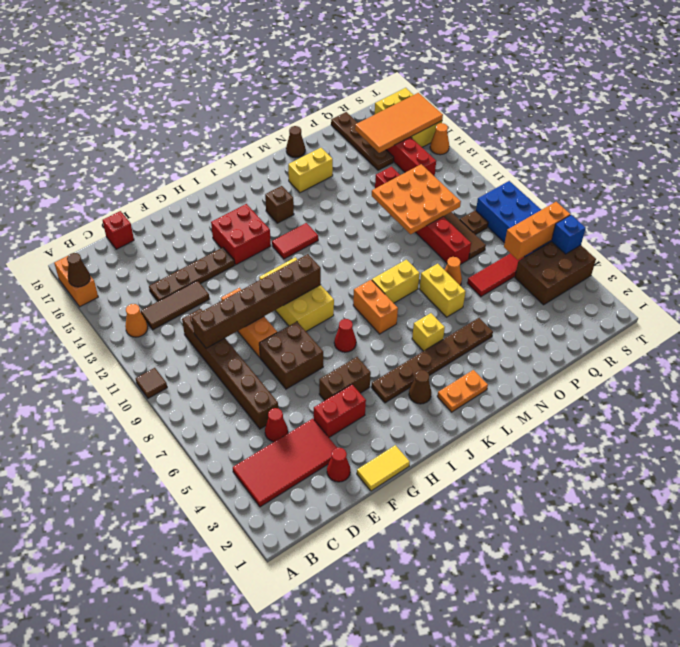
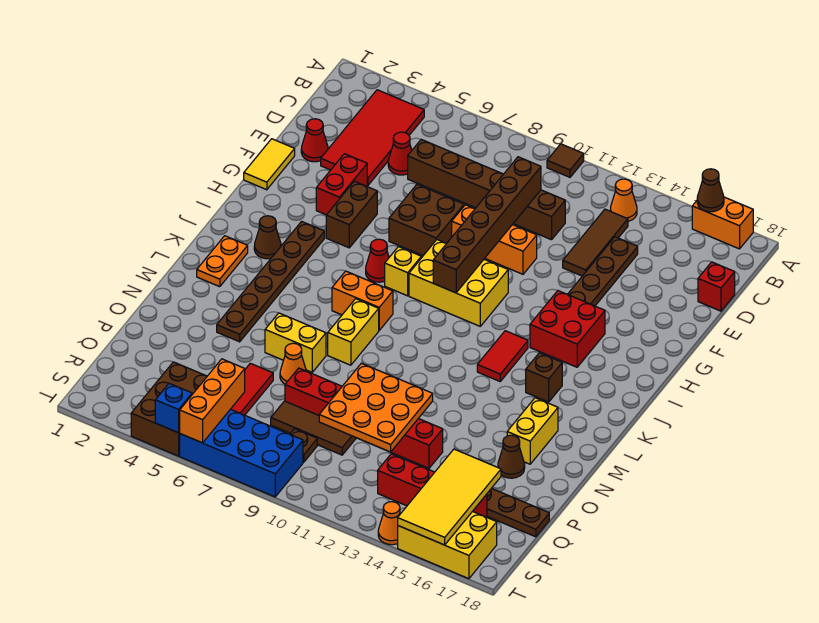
yellow 1x1 brick [412,313,445,351] -> yellow 1x1 brick moved to [385,247,421,296]
brown 1x1 cone [286,126,305,158] -> brown 1x1 cone moved to [498,435,525,478]
orange 2x4 tile [355,93,443,153] -> yellow 2x4 tile [398,449,501,545]

